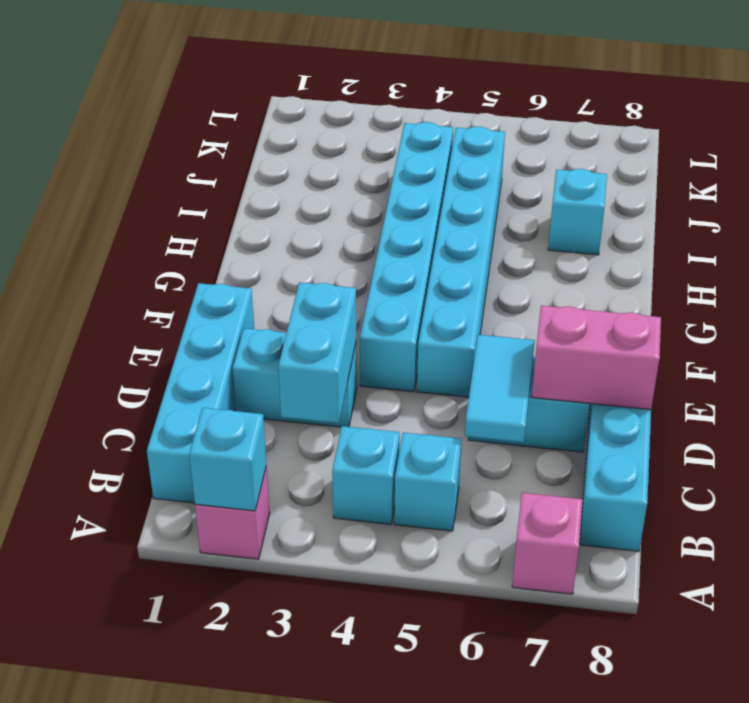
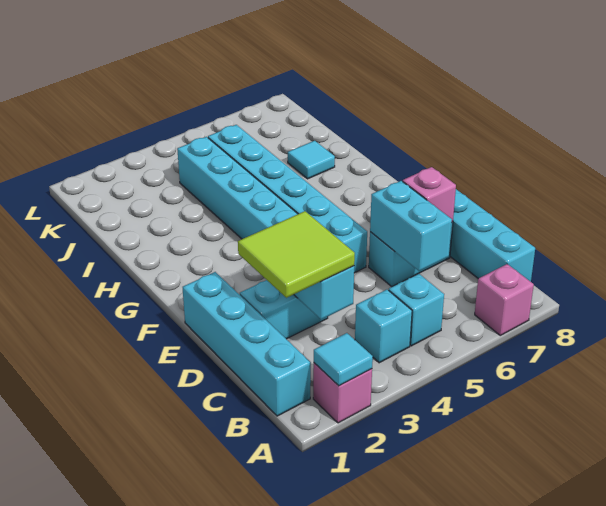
cyan 1x1 brick [189,408,266,511] -> cyan 1x1 tile [314,333,373,386]
none -> lime 2x2 tile [238,211,355,298]
cyan 1x2 tile [465,335,535,442] -> cyan 1x2 brick [370,181,452,271]
pink 1x2 brick [532,306,661,410] -> pink 1x1 brick [403,167,456,222]
cyan 1x1 brick [548,169,607,255] -> cyan 1x1 tile [288,141,335,179]

